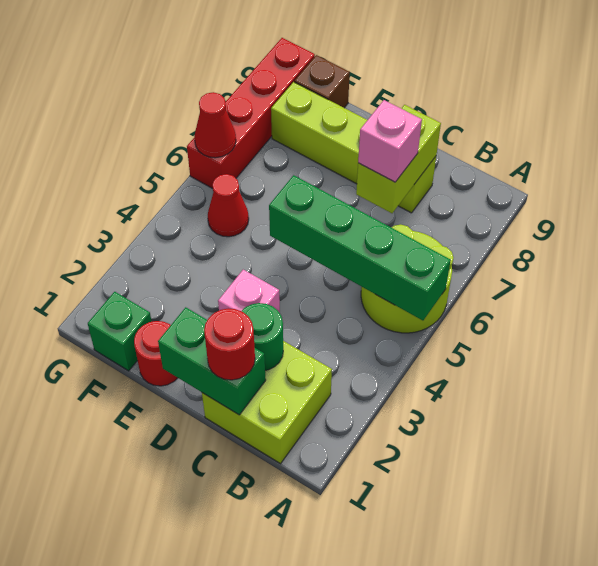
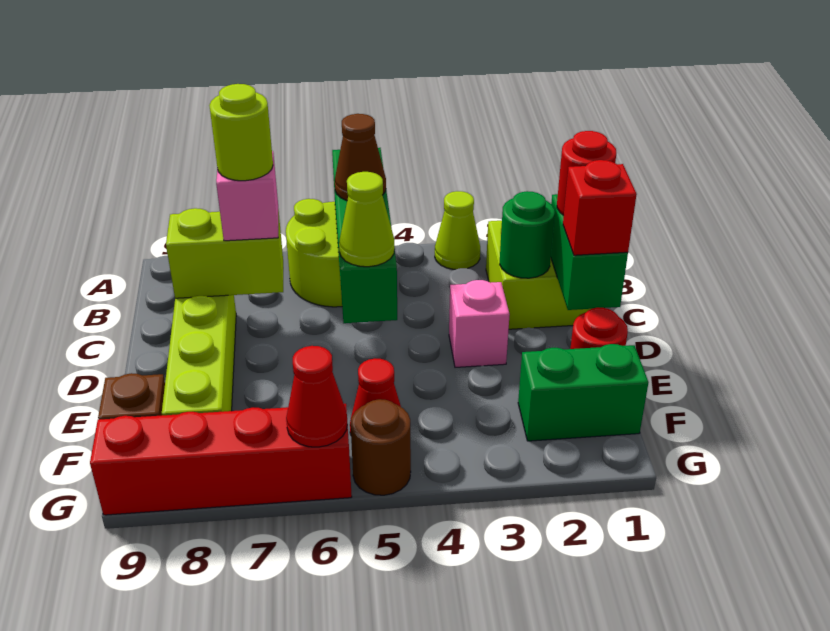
none -> lime 1x1 cone [435,191,480,269]
none -> brown 1x1 cone [335,114,386,200]
none -> lime 1x1 round brick [209,84,273,181]
none -> red 1x1 brick [563,160,637,255]
none -> lime 1x1 cone [339,172,395,267]
green 1x1 brick [88,292,152,371] -> green 1x2 brick [518,344,648,441]
none -> brown 1x1 round brick [351,399,411,495]

